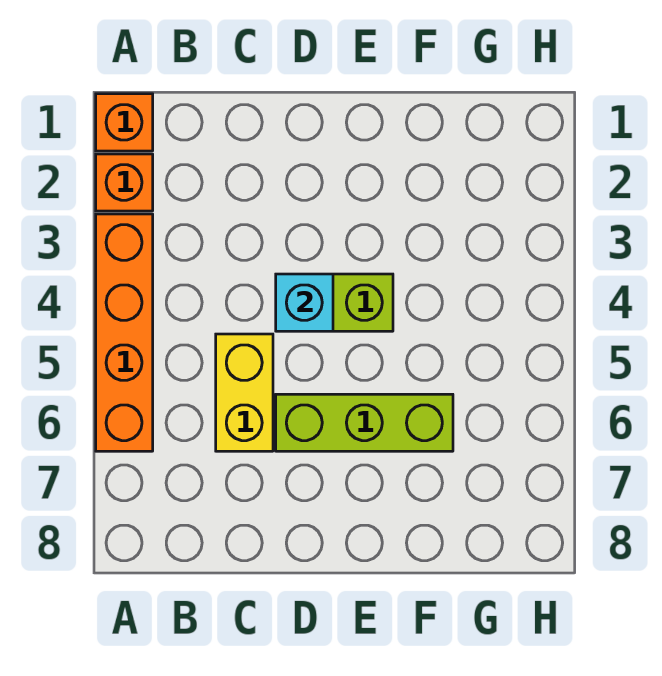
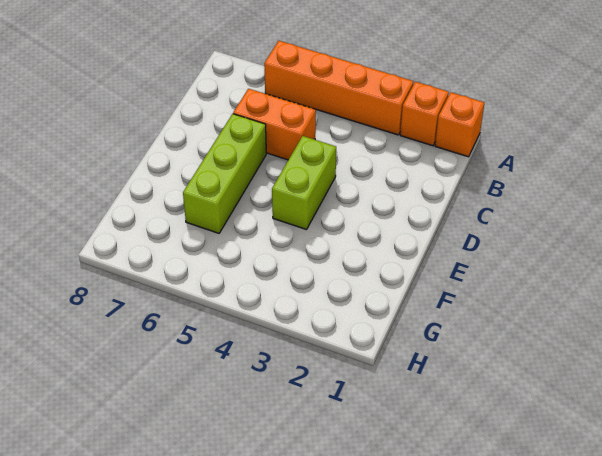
yellow 1x2 brick [216,334,273,451] -> orange 1x2 brick [233,89,316,160]
cyan 1x1 brick [276,274,333,331] -> none

